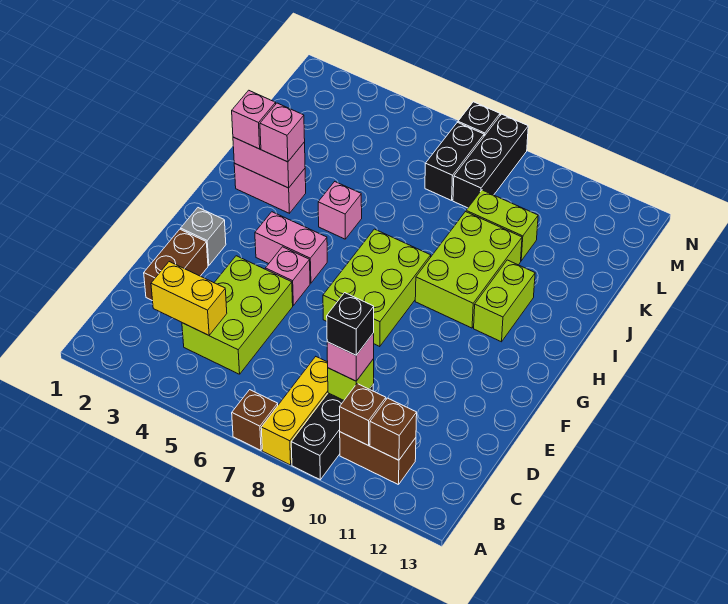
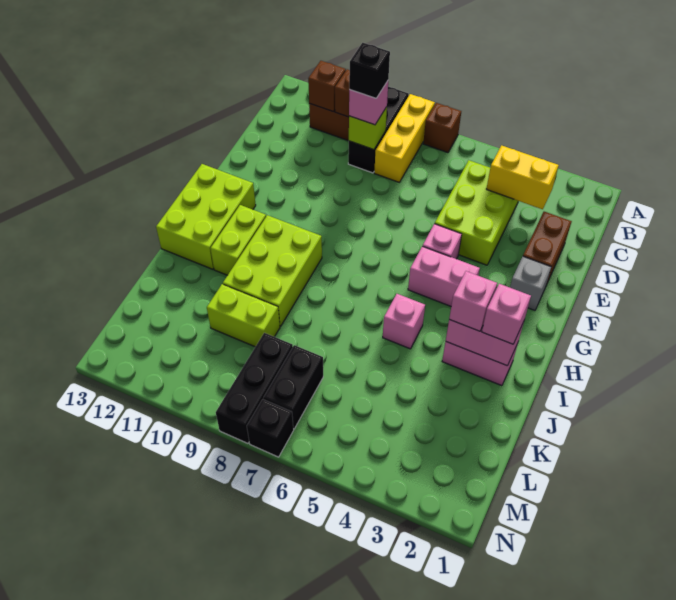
lime 2x3 brick [323,229,431,346] -> lime 2x3 brick moved to [156,164,256,269]

